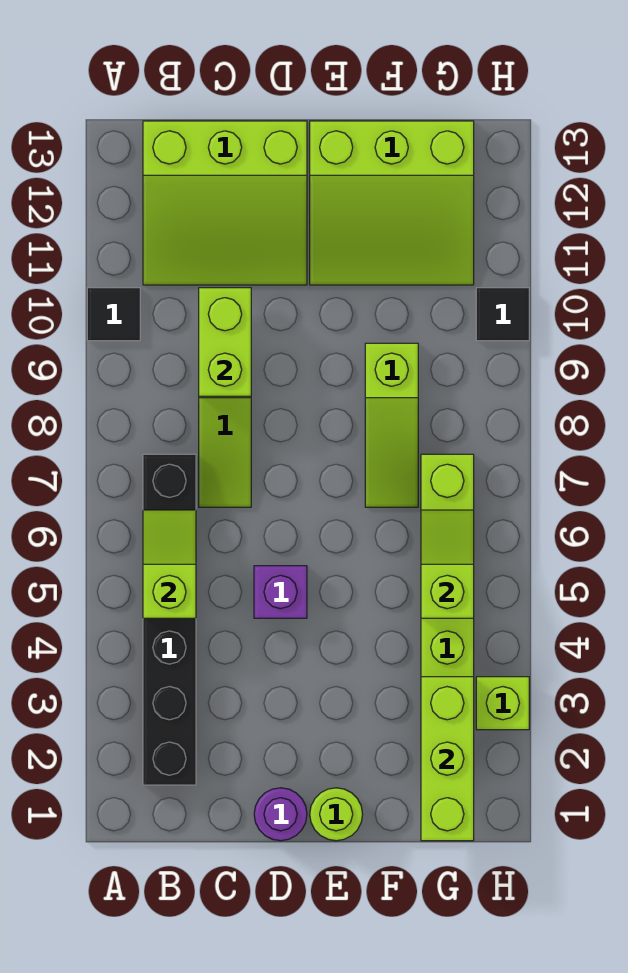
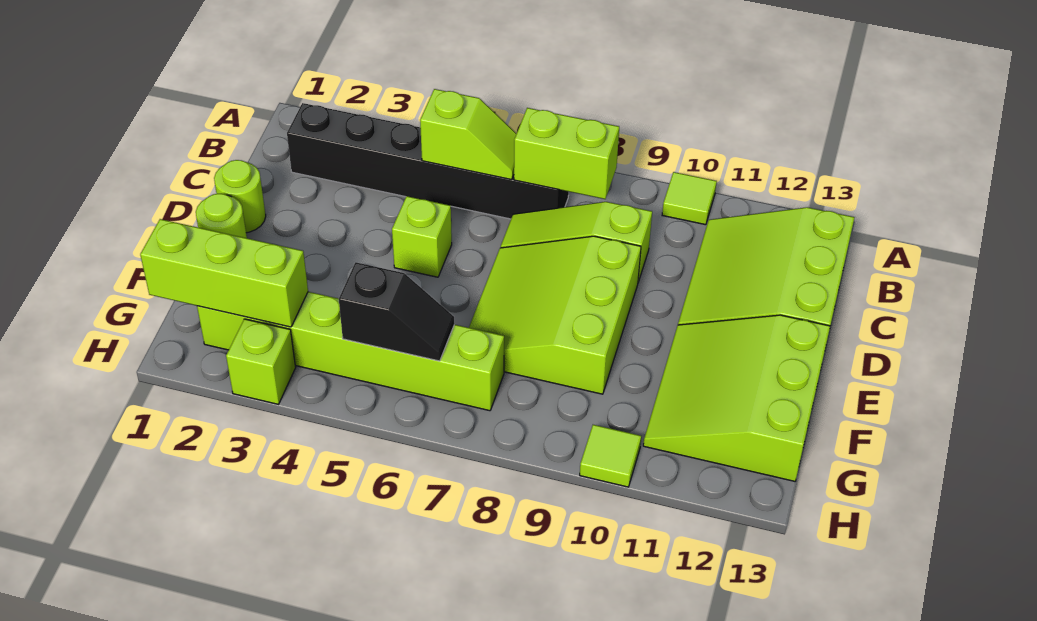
black 1x1 tile [87,288,140,341] -> lime 1x1 tile [662,172,717,225]
lime 1x2 brick [199,288,251,396] -> lime 1x2 brick moved to [514,108,619,199]
purple 1x1 round brick [254,788,307,841] -> lime 1x1 round brick [214,160,266,233]
purple 1x1 brick [254,566,307,618] -> lime 1x1 brick [392,196,452,277]
lime 1x3 slope [365,343,418,507] -> lime 3x3 slope [469,236,641,394]
lime 1x2 slope [421,510,474,618] -> black 1x2 slope [339,262,454,361]
black 1x1 tile [476,288,529,341] -> lime 1x1 tile [580,425,641,487]

